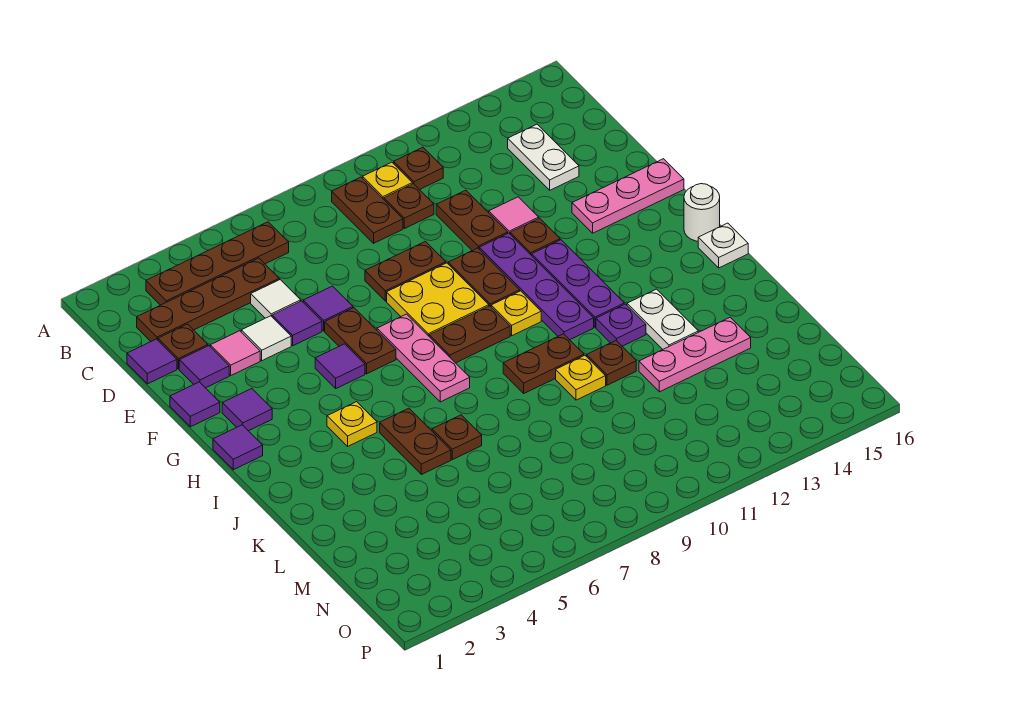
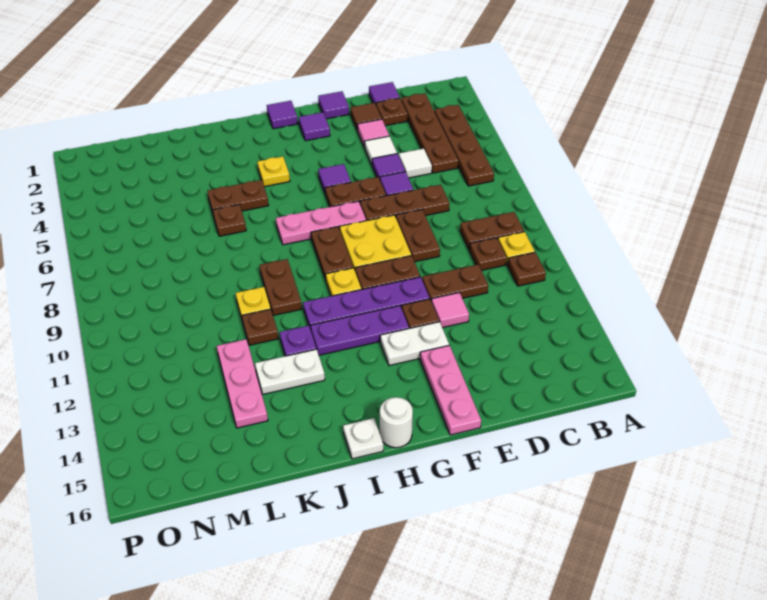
white 1x2 plate [508,124,579,190] -> white 1x2 plate moved to [380,322,449,366]
none -> brown 1x3 plate [360,185,450,221]
purple 1x1 tile [179,346,229,388] -> brown 1x1 tile [350,103,382,131]

